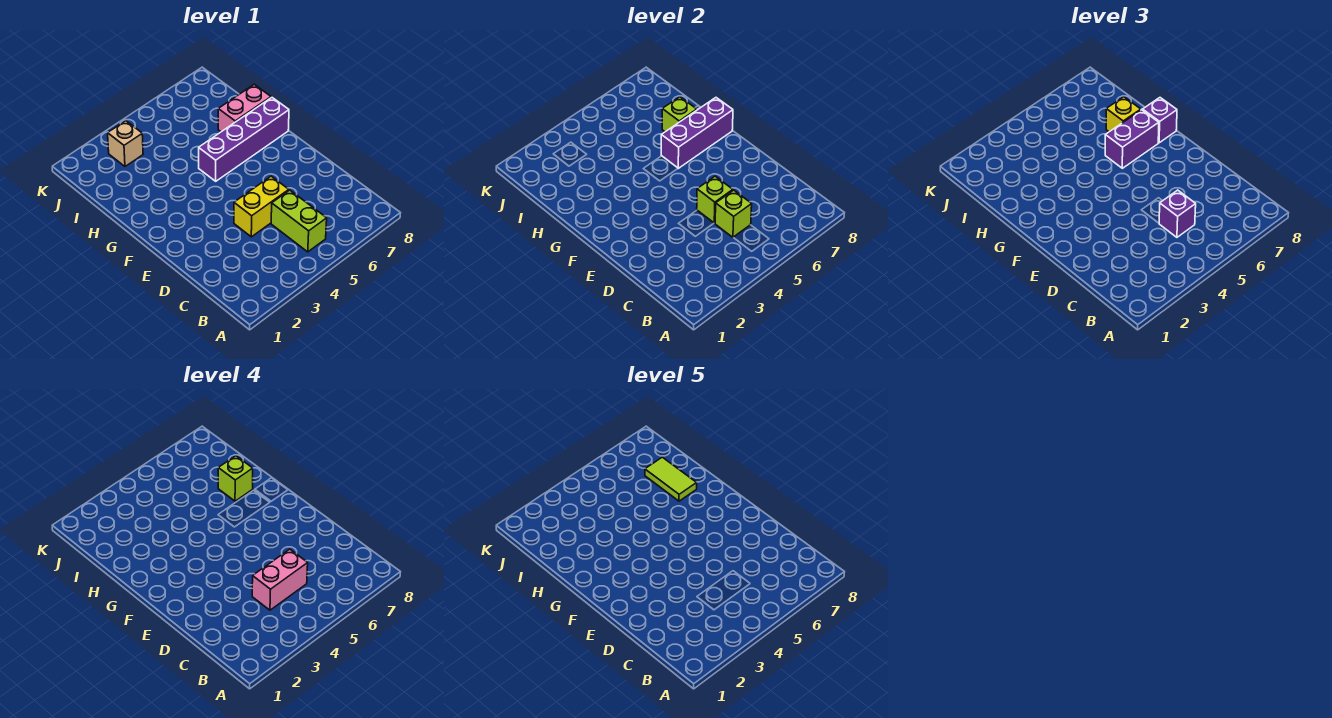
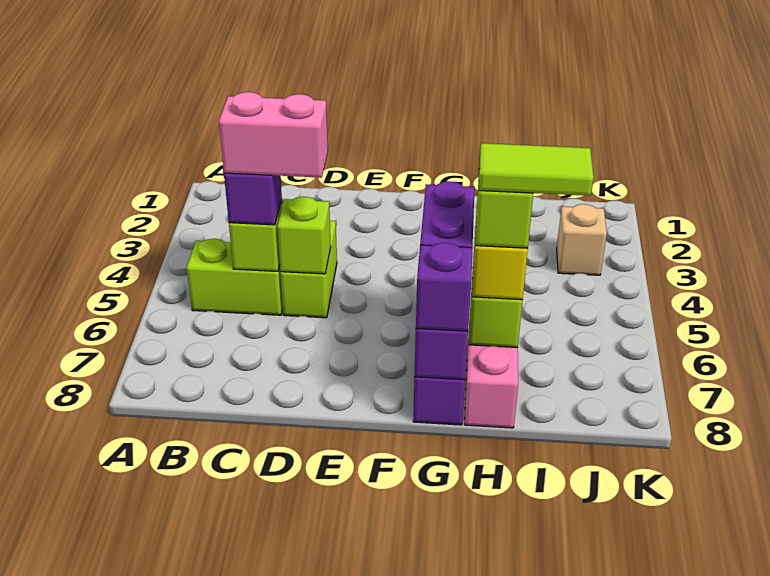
pink 1x2 brick [252,549,308,610] -> pink 1x2 brick turned to [219,92,328,178]
yellow 1x2 brick [234,176,289,237] -> lime 1x2 brick [280,221,337,318]

